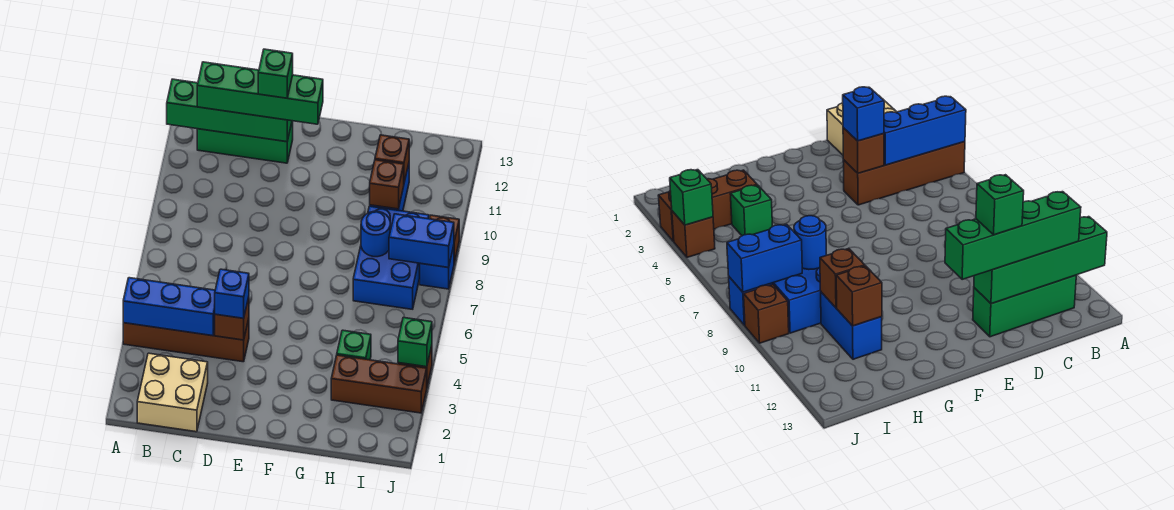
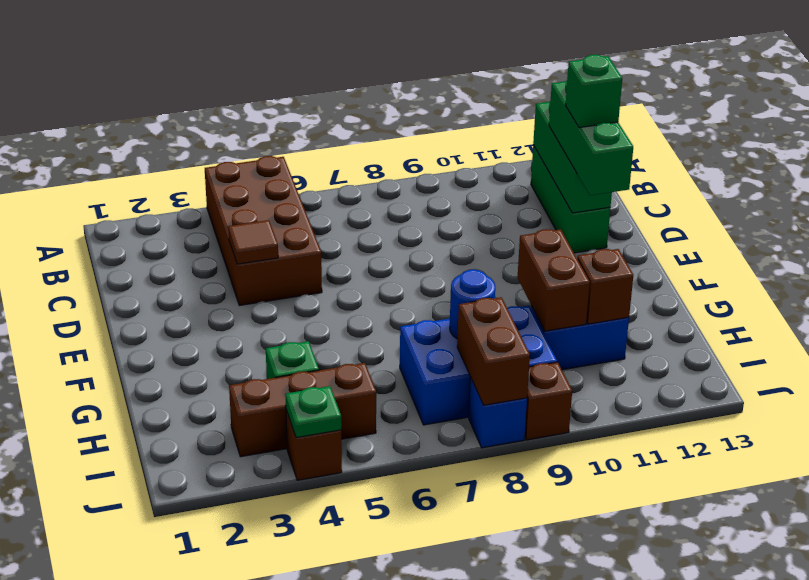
brown 1x4 brick [123,319,249,362] -> brown 2x4 brick [205,156,322,305]
blue 1x3 brick [123,278,215,336] -> none
green 1x4 brick [167,79,292,142] -> green 1x3 brick [533,102,612,213]
tan 2x2 brick [137,353,208,432] -> none
green 1x4 brick [197,62,323,124] -> green 1x3 brick [549,81,633,195]
brown 1x1 brick [215,297,249,340] -> brown 1x1 tile [228,220,278,264]
blue 1x1 brick [215,269,249,318] -> none
brown 1x3 brick [331,355,427,413] -> brown 1x3 brick turned to [229,363,376,457]
brown 1x1 brick [370,160,404,209] -> brown 1x2 brick [517,229,590,331]
blue 1x2 brick [389,214,454,267] -> brown 1x2 brick [457,297,530,405]
green 1x1 brick [398,318,432,367] -> green 1x1 plate [285,386,341,438]

